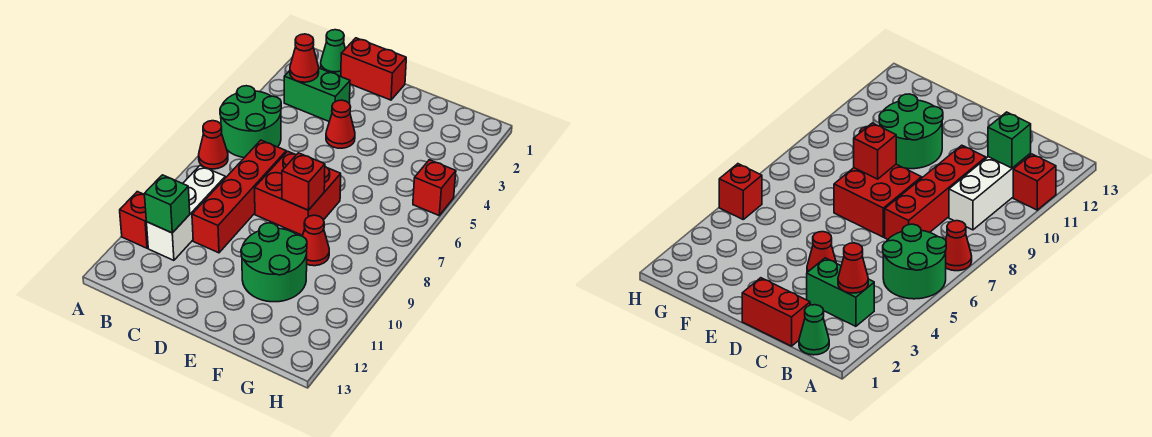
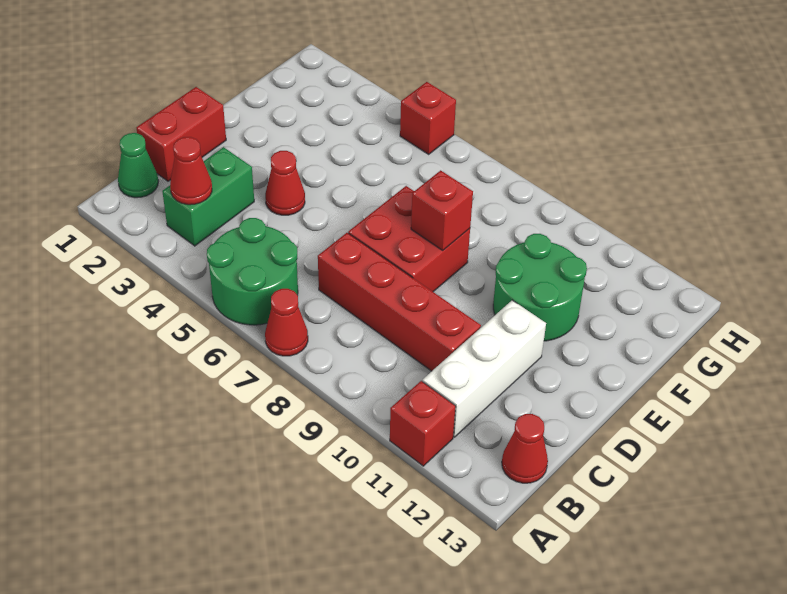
white 1x3 brick [147,166,225,260] -> white 1x3 brick turned to [423,300,546,437]
green 1x1 brick [144,175,190,233] -> none
red 1x1 cone [303,215,329,266] -> red 1x1 cone moved to [502,414,548,483]

